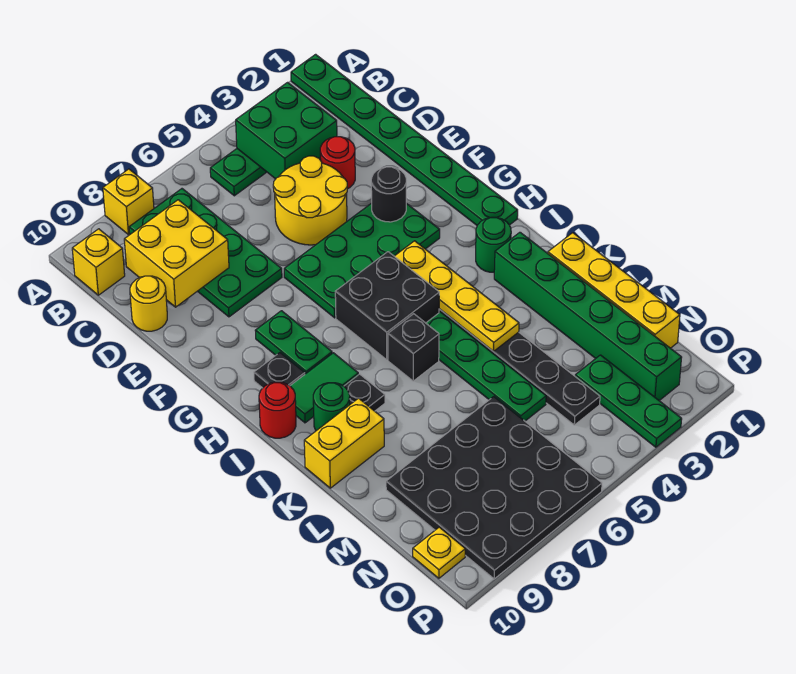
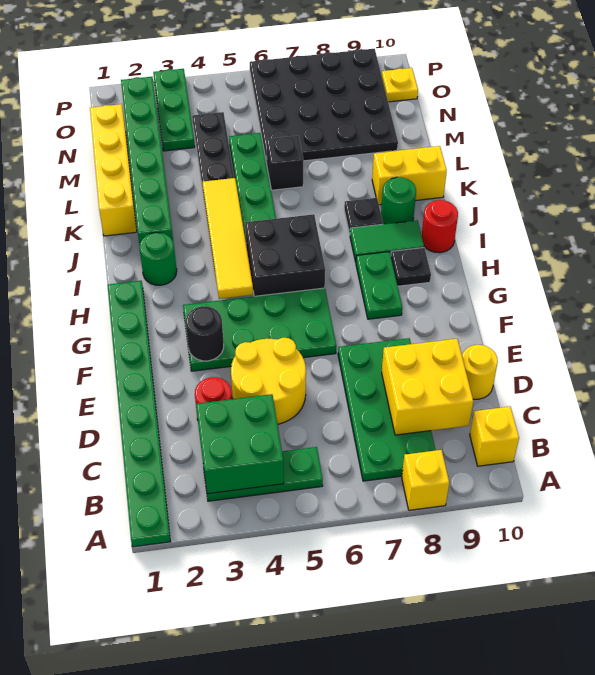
yellow 1x4 plate [394,241,519,351] -> yellow 1x4 tile [203,178,253,299]
black 1x1 brick [388,314,439,381] -> black 1x1 brick moved to [266,136,304,190]

